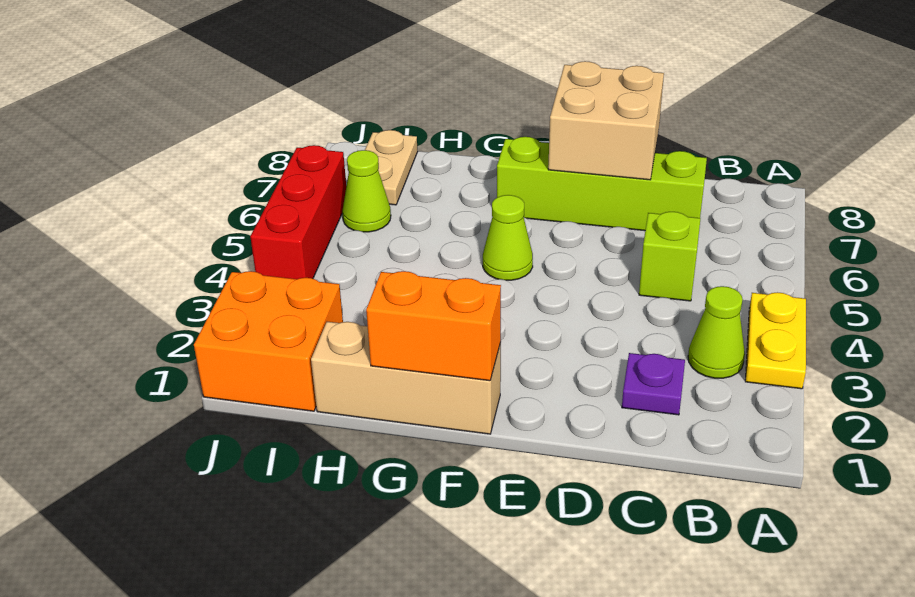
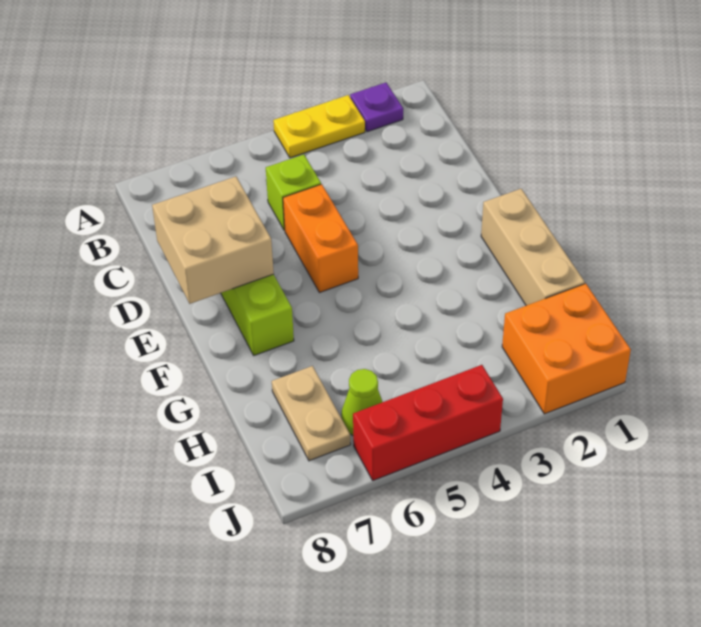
lime 1x1 cone [688,286,745,378] -> none
purple 1x1 plate [622,353,685,415] -> purple 1x1 plate moved to [350,83,403,132]
orange 1x2 brick [366,271,501,381] -> orange 1x2 brick moved to [283,184,358,293]
lime 1x1 cone [483,195,533,280] -> none
tan 1x2 plate [365,130,418,205] -> tan 1x2 plate turned to [272,366,351,461]

